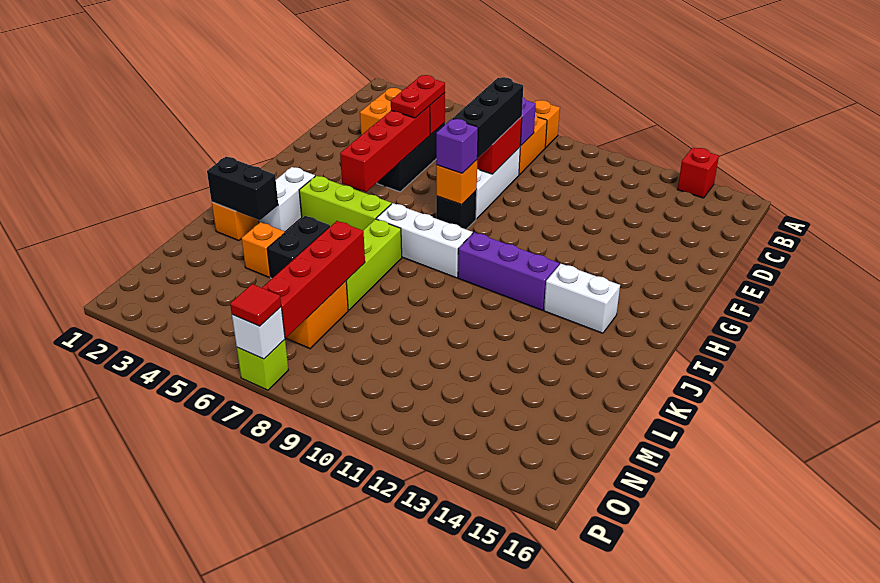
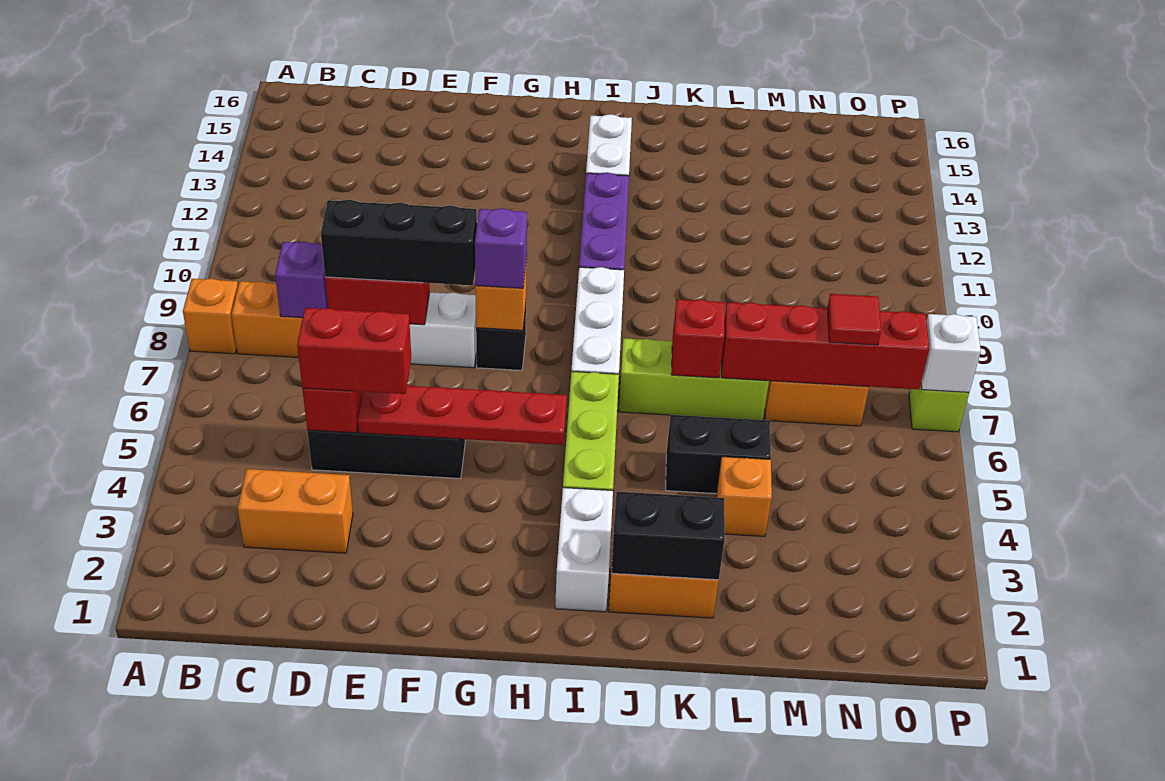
red 1x1 brick [677,148,719,198] -> red 1x1 brick moved to [671,299,724,378]
red 1x2 plate [391,75,445,118] -> red 1x2 brick [297,308,411,394]
red 1x4 brick [340,106,430,192] -> red 1x4 plate [358,386,567,445]
white 1x2 brick [259,167,315,232] -> white 1x2 brick turned to [555,488,613,612]
black 1x2 brick [207,157,278,220] -> black 1x2 brick turned to [612,492,725,580]
red 1x1 tile [230,284,281,326] -> red 1x1 tile moved to [827,294,881,345]

